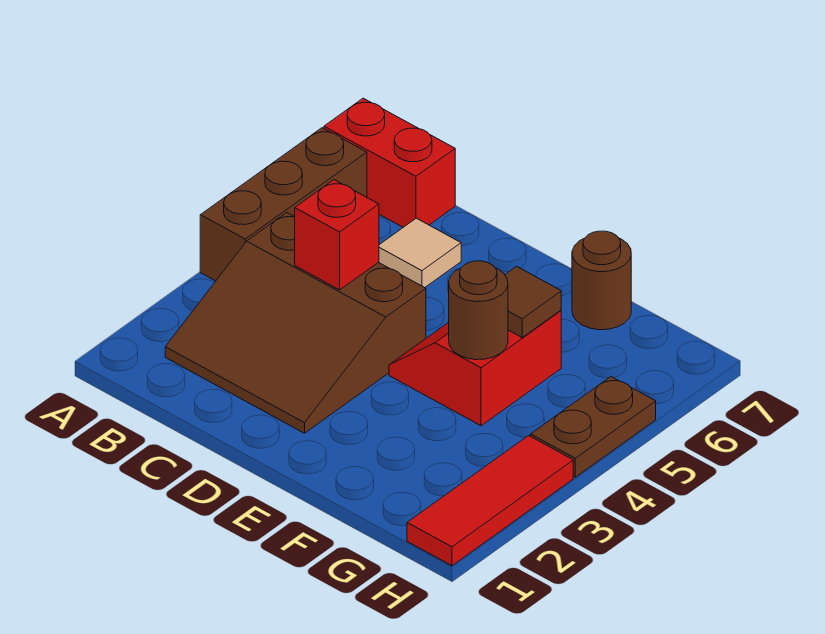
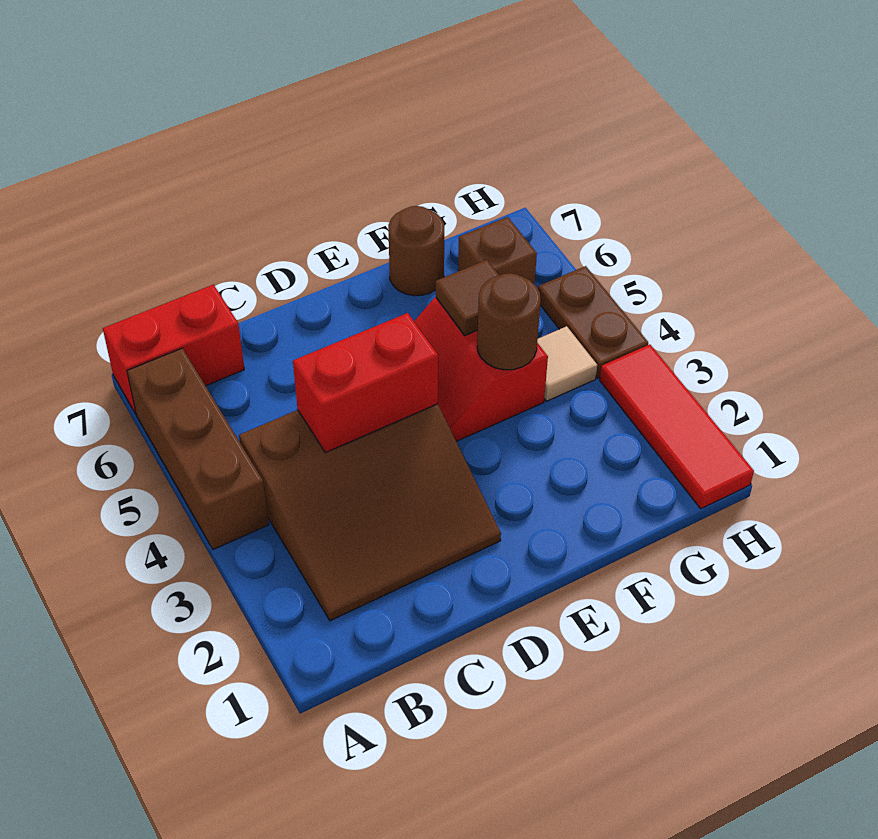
red 1x1 brick [295,180,379,290] -> red 1x2 brick [293,313,438,453]
tan 1x1 tile [379,218,461,288] -> tan 1x1 tile moved to [537,326,597,401]
none -> brown 1x1 brick [458,217,537,284]

